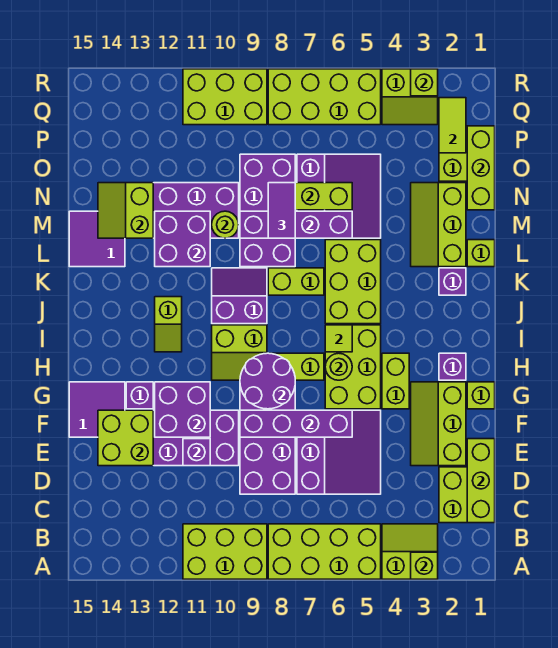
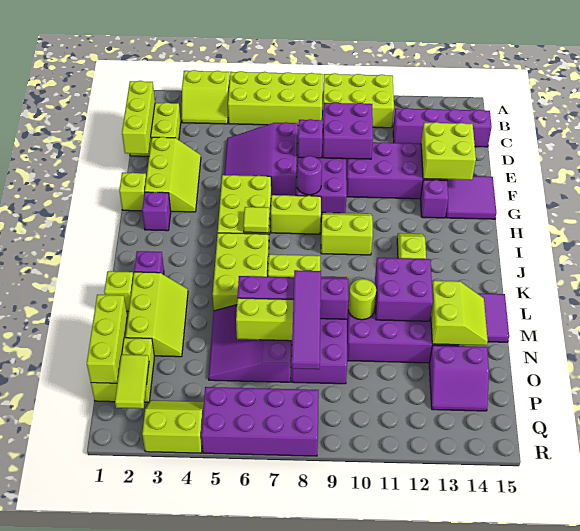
lime 1x1 brick [411,552,438,579] -> none
purple 1x1 brick [183,439,210,466] -> purple 1x1 brick moved to [298,119,323,158]
purple 1x4 brick [240,410,352,437] -> purple 1x4 brick moved to [393,108,492,147]
purple 2x2 brick [155,382,210,437] -> purple 2x2 brick moved to [323,102,373,159]
lime 1x2 brick [382,353,409,409] -> none
purple 2x2 round brick [240,353,295,409] -> purple 1x1 round brick [297,156,322,195]
lime 1x1 round brick [325,353,352,380] -> none
purple 2x2 slope [212,268,267,324] -> purple 2x2 slope moved to [429,345,489,411]
purple 1x2 tile [268,183,295,238] -> purple 1x4 tile [292,270,321,369]
lime 2x4 brick [268,69,381,125] -> purple 2x4 brick [201,387,319,456]
lime 2x3 brick [183,69,267,125] -> none
lime 1x1 brick [411,69,438,96] -> none

